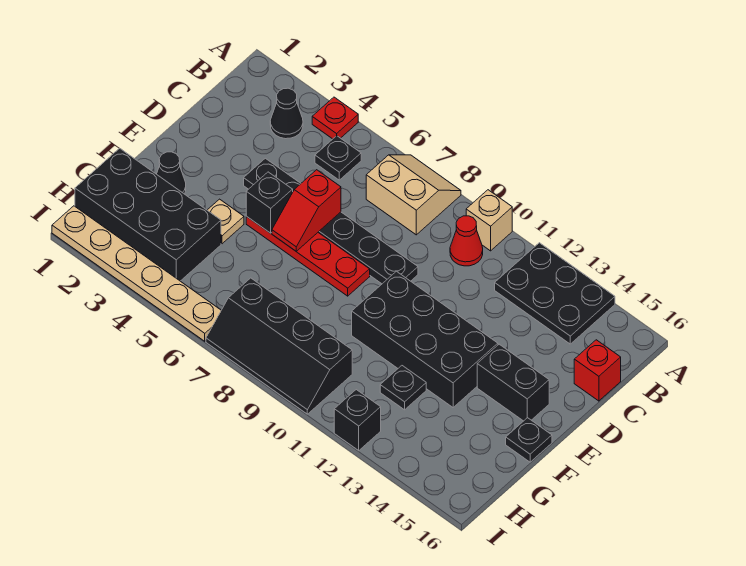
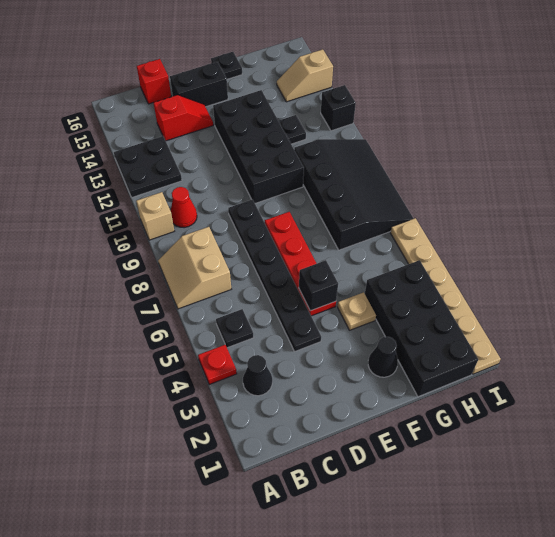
black 2x3 plate [495,243,615,344] -> black 2x2 plate [114,136,182,197]
red 1x2 slope [272,170,341,251] -> red 1x2 slope moved to [154,95,213,141]
black 1x2 brick [477,344,549,421] -> black 1x2 brick turned to [170,62,228,107]
black 2x4 slope [206,278,352,414] -> black 3x4 slope [294,139,414,250]
none -> tan 1x2 slope [277,49,333,102]

